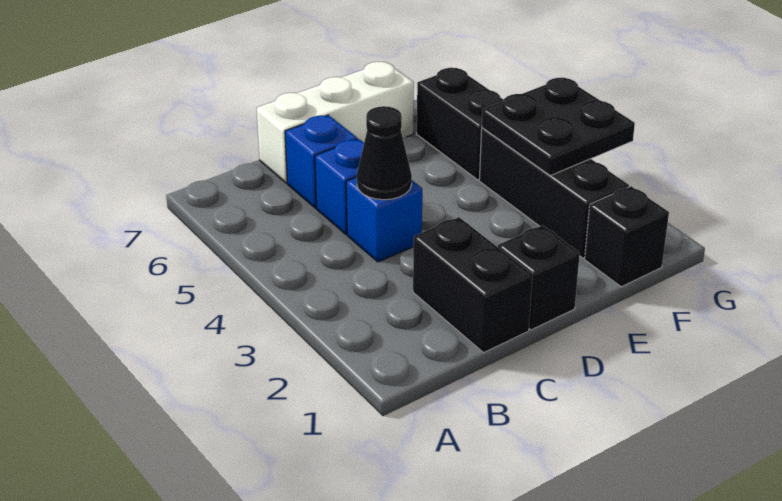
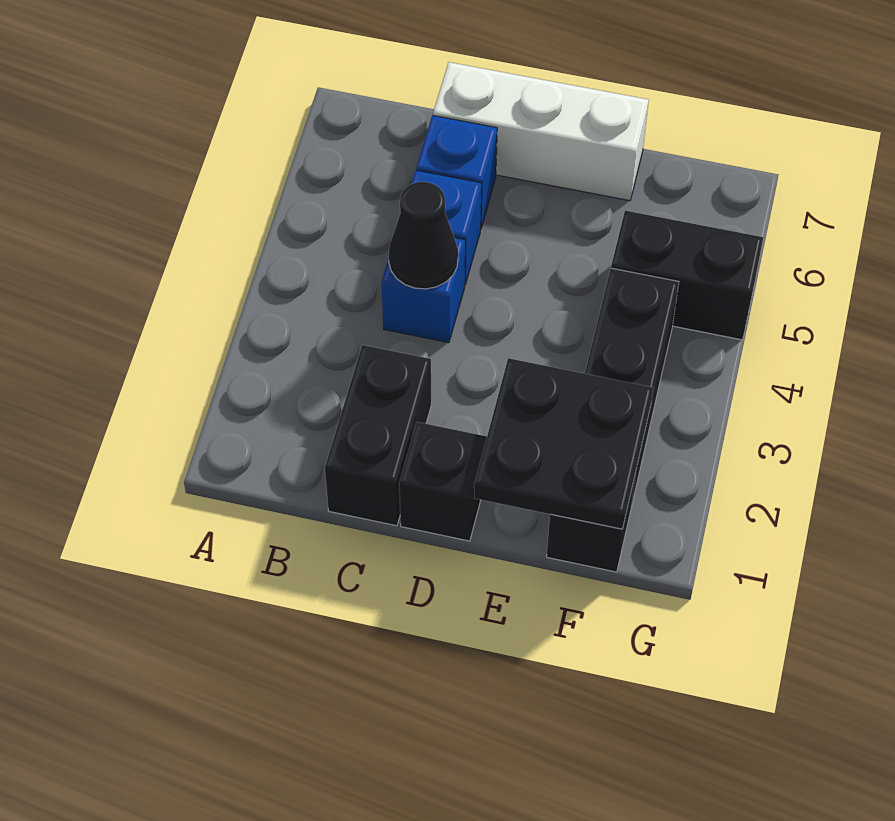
black 2x2 plate [482,78,635,176] -> black 2x2 plate moved to [474,358,653,529]
black 1x2 brick [417,68,504,180] -> black 1x2 brick turned to [611,211,763,340]

